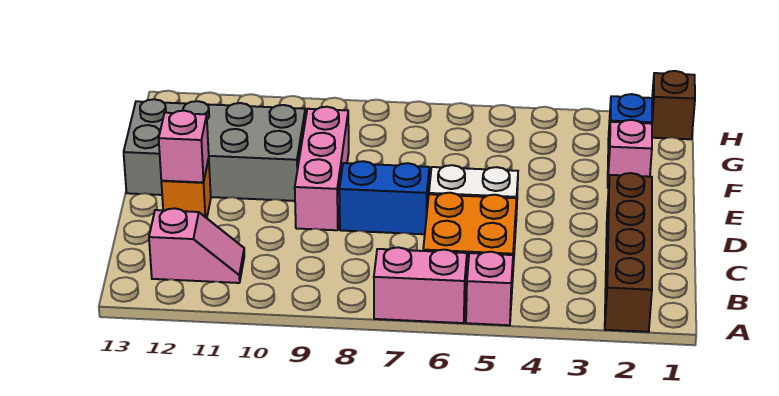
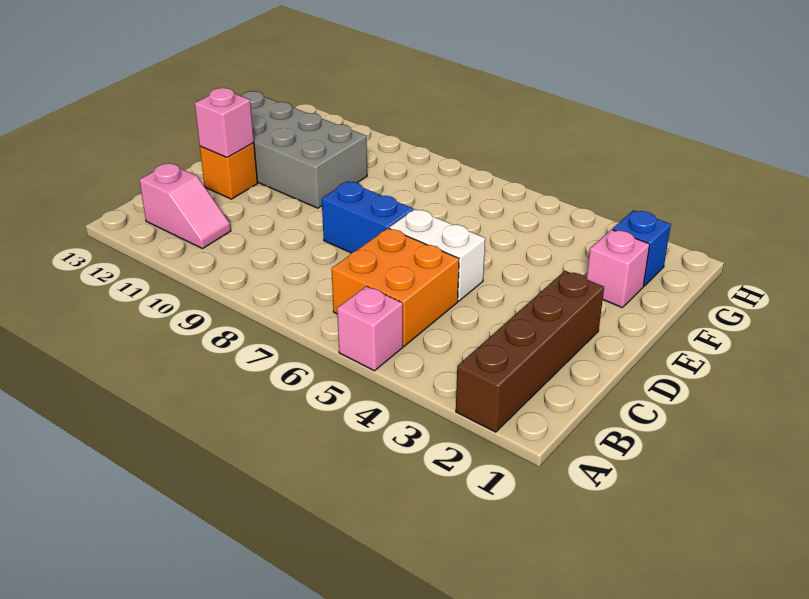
pink 1x2 brick [374,247,467,323] -> none
pink 1x3 brick [295,107,349,230] -> none
brown 1x1 brick [652,71,695,139] -> none

